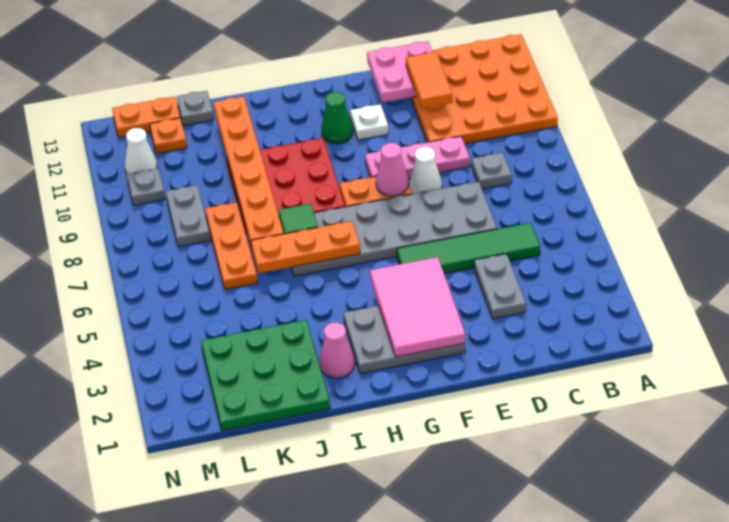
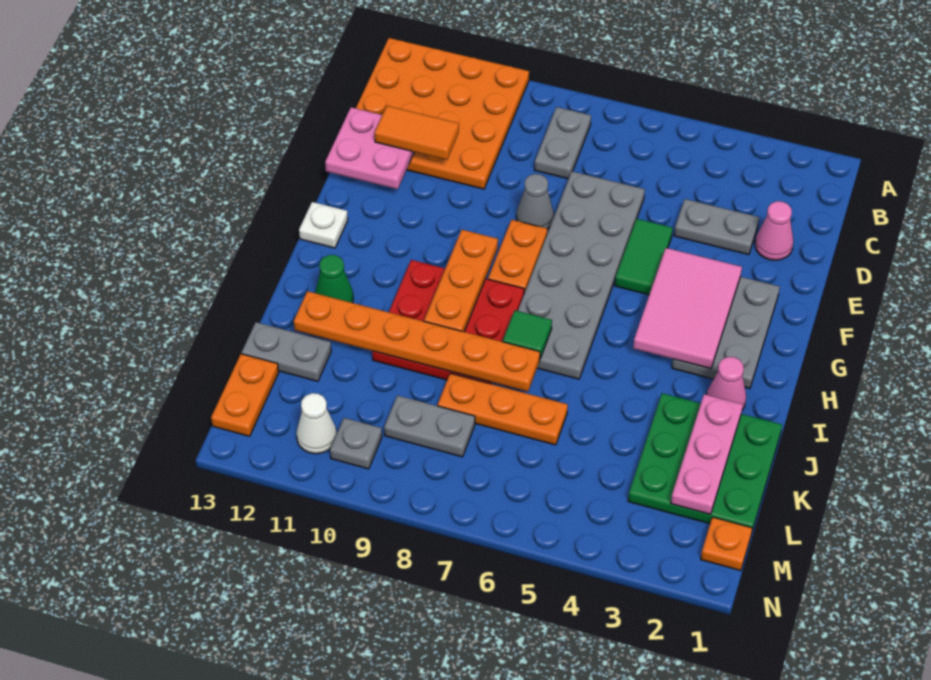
green 1x4 tile [397,223,540,274] -> green 1x2 tile [615,219,673,295]
grey 1x1 plate [472,153,512,189] -> grey 1x2 plate [534,107,591,179]
pink 1x3 plate [365,136,470,178] -> pink 1x3 plate moved to [671,394,743,514]
white 1x1 cone [410,147,442,194] -> grey 1x1 cone [516,174,554,229]
pink 2x3 tile [370,257,465,357] -> pink 2x3 tile turned to [633,248,742,369]
pink 1x1 cone [376,143,409,196] -> pink 1x1 cone moved to [755,201,793,260]
white 1x1 plate [350,104,388,140] -> white 1x1 plate moved to [299,202,348,248]
green 1x1 cone [321,92,353,144] -> green 1x1 cone moved to [315,255,353,303]
orange 1x3 plate [251,221,360,273] -> orange 1x3 plate moved to [424,230,498,332]
grey 1x1 plate [177,91,214,126] -> grey 1x2 plate [242,322,331,381]
orange 1x1 plate [150,118,187,154] -> orange 1x1 plate moved to [701,517,752,571]

